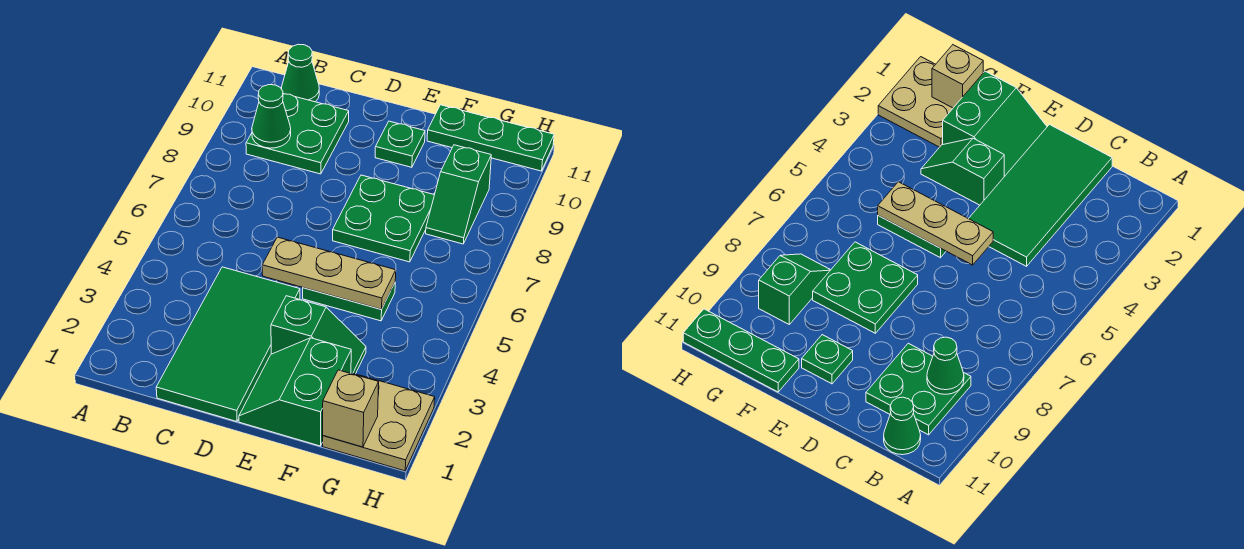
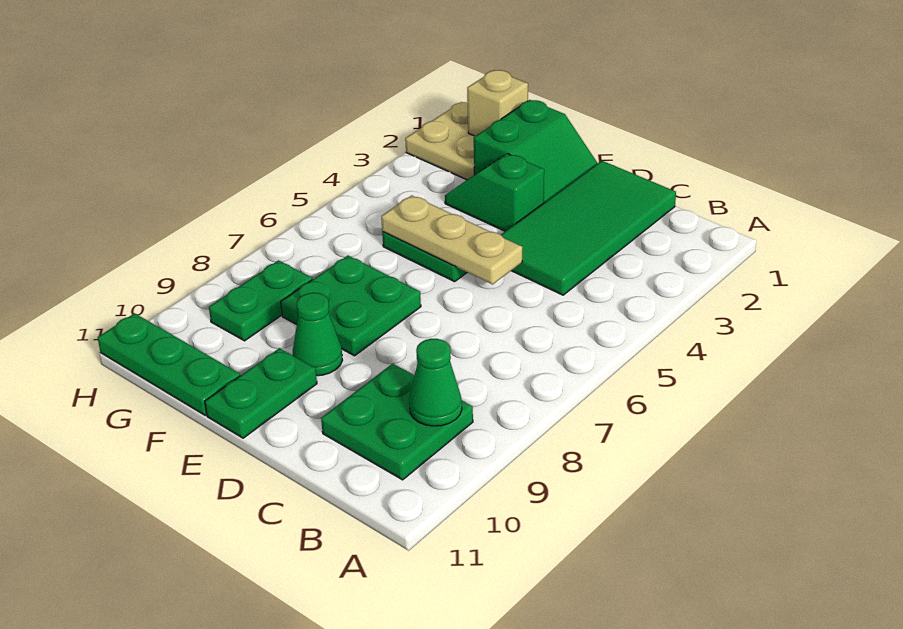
green 1x1 cone [281,44,319,102] -> green 1x1 cone moved to [293,293,343,376]
green 1x1 plate [375,121,425,167] -> green 1x2 plate [205,348,317,438]
green 1x2 slope [426,145,491,244] -> green 1x2 plate [209,260,312,341]

